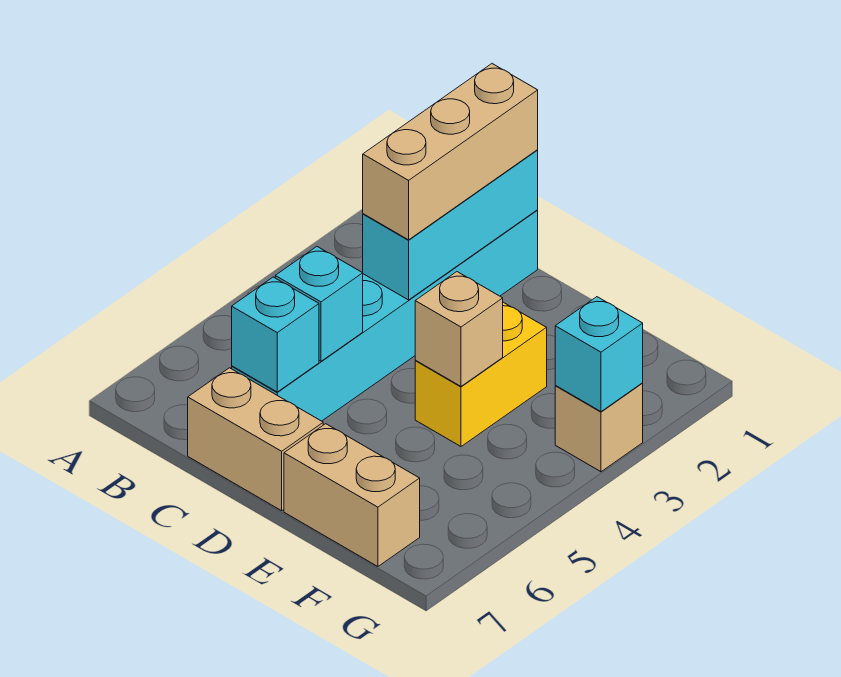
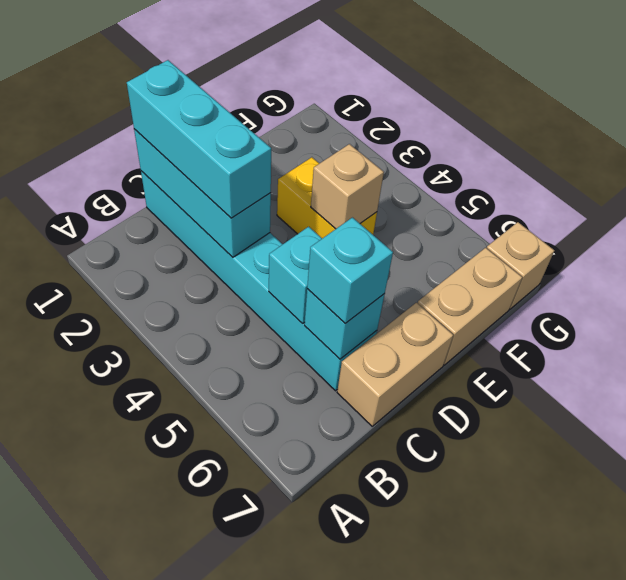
tan 1x3 brick [363,64,538,240] -> cyan 1x3 brick [127,60,271,218]
tan 1x1 brick [555,383,643,472] -> tan 1x1 brick moved to [487,222,554,309]
cyan 1x1 brick [555,297,643,412] -> cyan 1x1 brick moved to [307,218,393,323]

